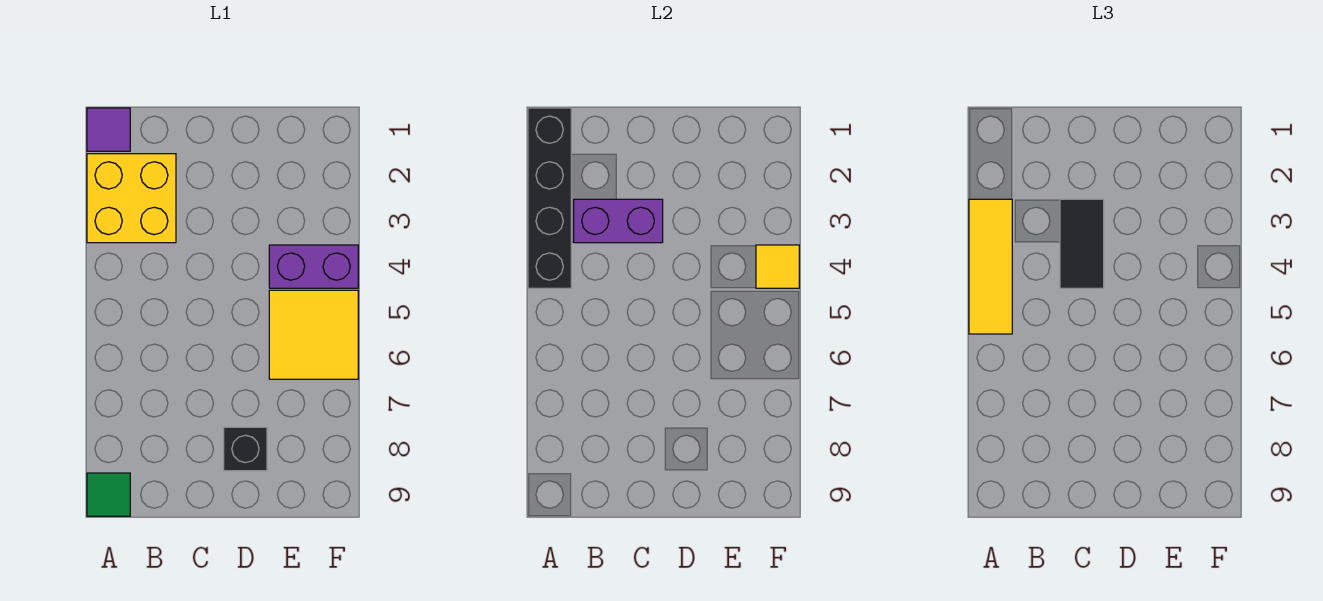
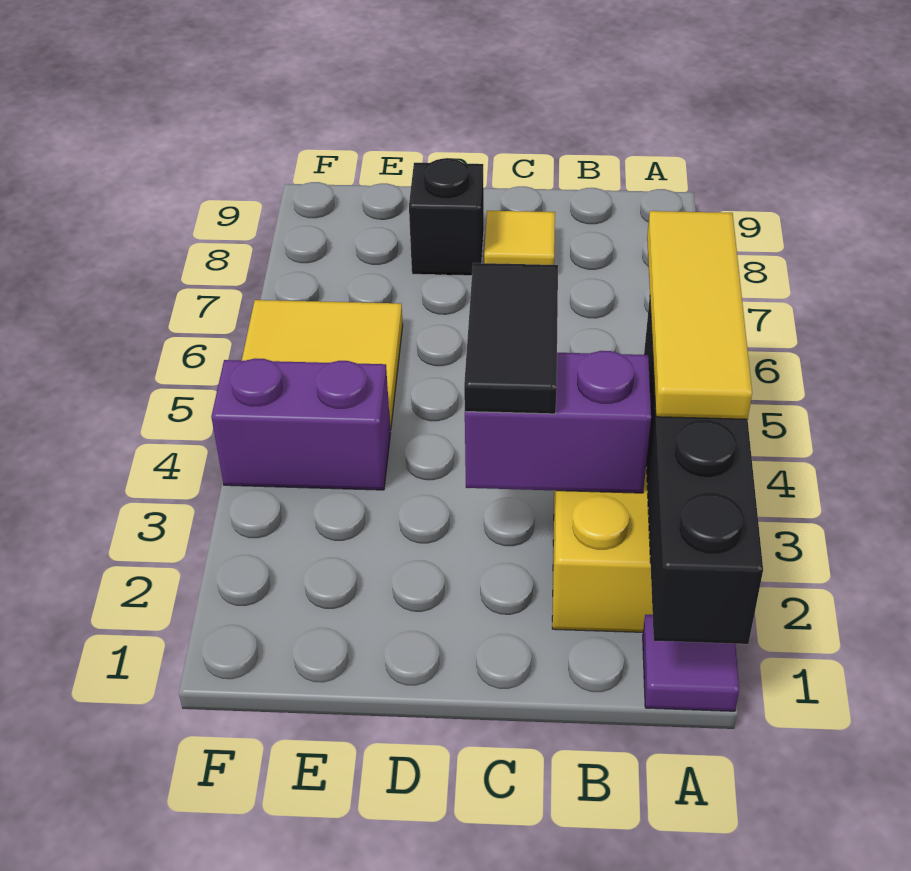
green 1x1 tile [87,473,130,516] -> none
yellow 1x1 tile [756,245,799,288] -> yellow 1x1 tile moved to [484,211,555,265]

